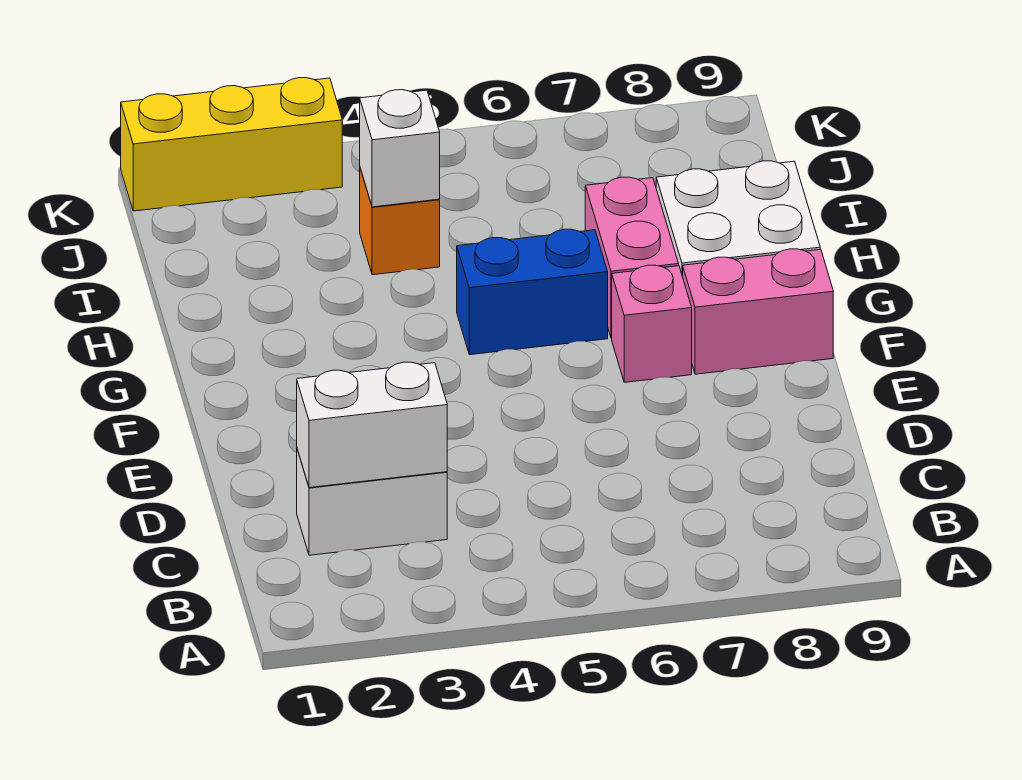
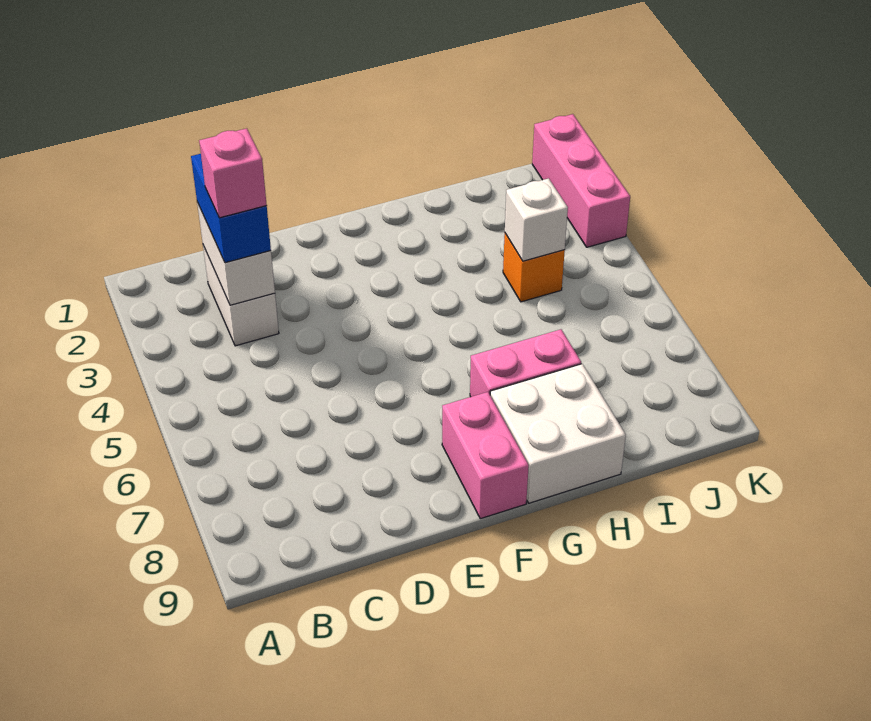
pink 1x1 brick [612,265,692,382] -> pink 1x1 brick moved to [199,128,267,218]
blue 1x2 brick [457,229,608,355] -> blue 1x2 brick moved to [191,154,271,263]
yellow 1x3 brick [121,78,342,211] -> pink 1x3 brick [532,114,630,247]

